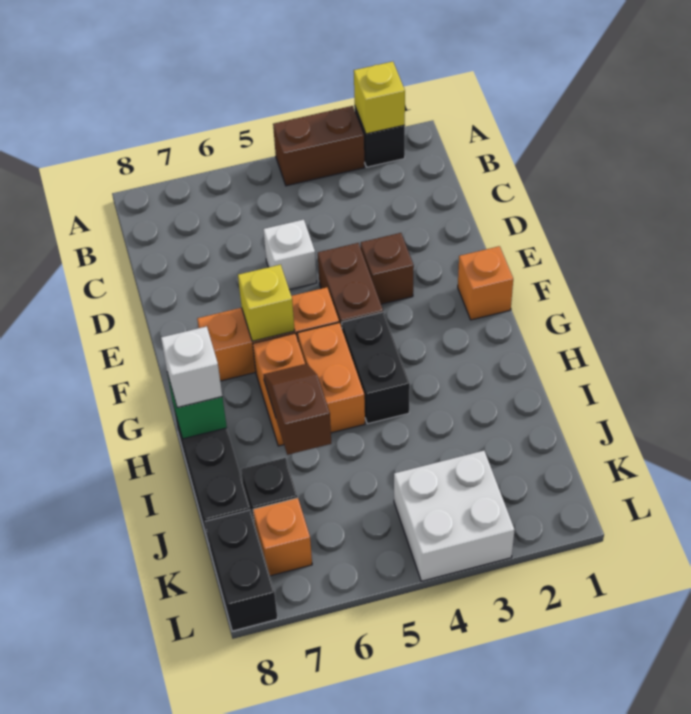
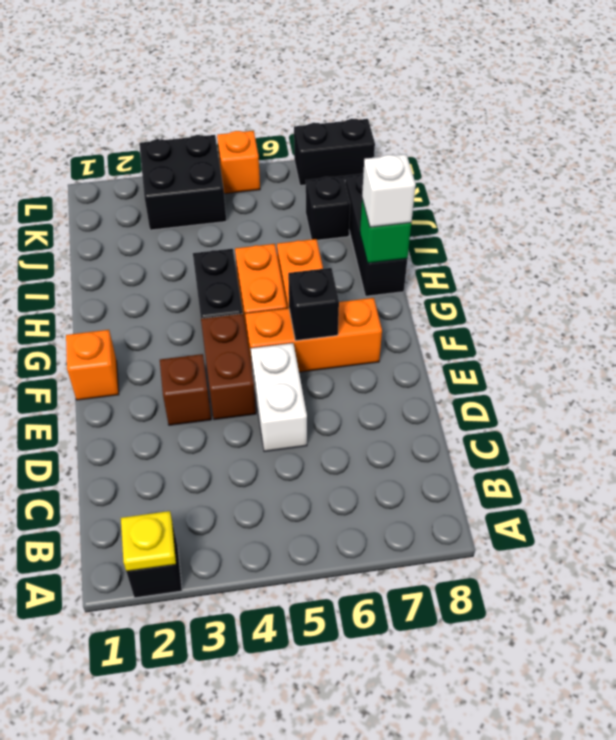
yellow 1x1 brick [354,62,405,134] -> yellow 1x1 plate [121,511,176,571]
brown 1x2 brick [273,106,365,186] -> none
white 1x1 brick [263,220,317,290] -> white 1x2 brick [251,343,307,452]
yellow 1x1 brick [238,265,295,341] -> black 1x1 brick [288,268,339,341]
brown 1x2 slope [264,364,331,455] -> none
white 2x2 brick [394,451,515,581] -> black 2x2 brick [139,135,226,230]
orange 1x1 brick [253,498,312,576] -> orange 1x1 brick moved to [217,131,260,194]
black 1x2 brick [205,510,278,631] -> black 1x2 brick turned to [294,119,375,185]

